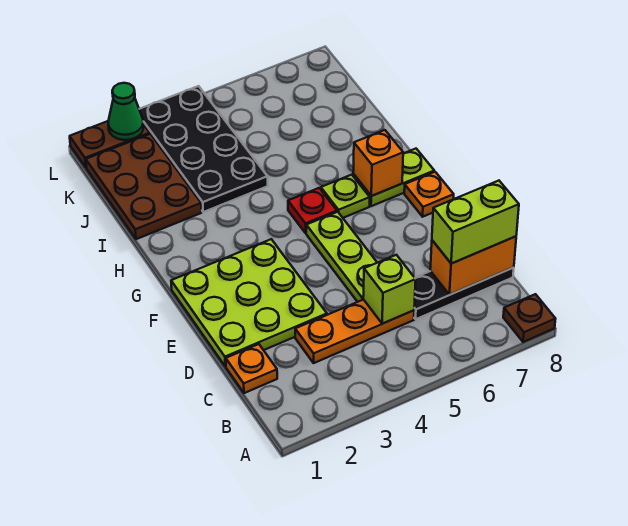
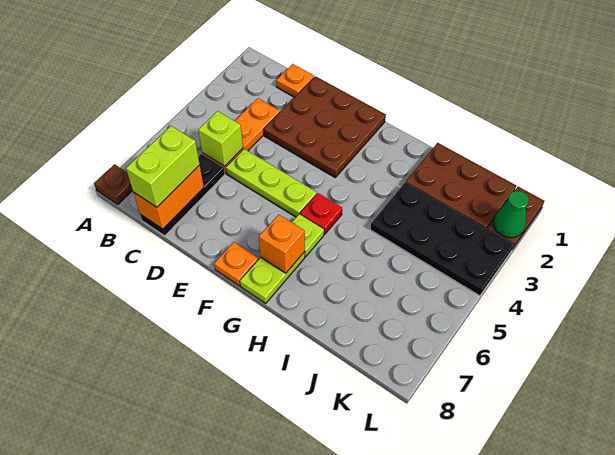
lime 3x3 plate [171,239,327,366] -> brown 3x3 plate [264,76,386,177]

